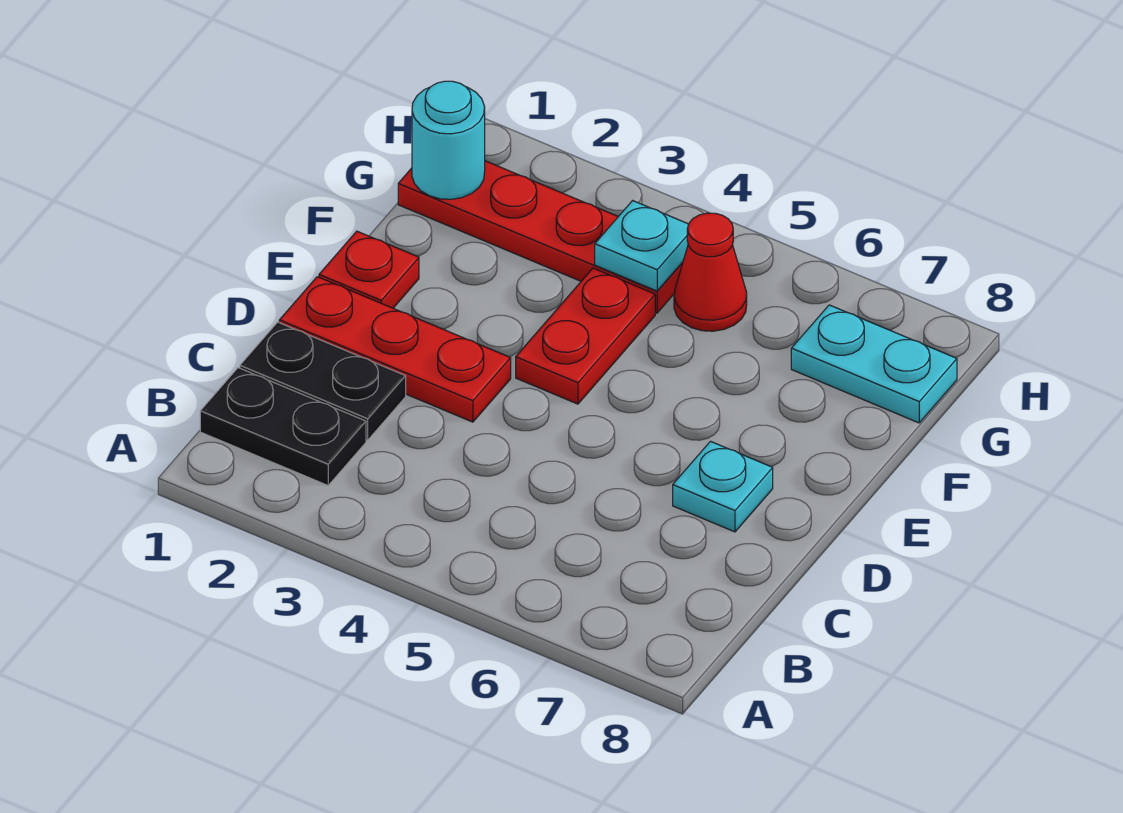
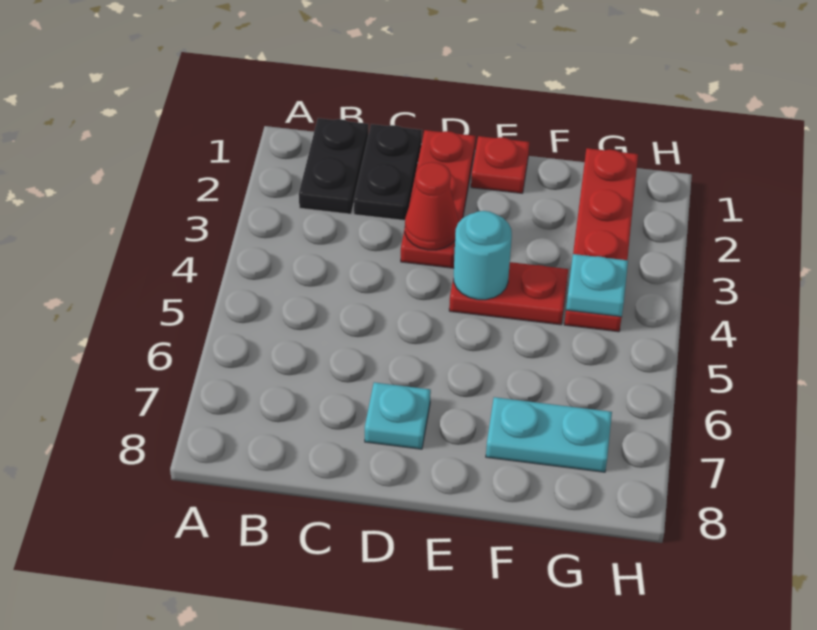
cyan 1x1 round brick [412,81,485,199] -> cyan 1x1 round brick moved to [454,211,512,300]
red 1x1 cone [674,213,747,331] -> red 1x1 cone moved to [405,162,458,250]
cyan 1x2 plate [791,305,957,423] -> cyan 1x2 plate turned to [486,397,612,472]

